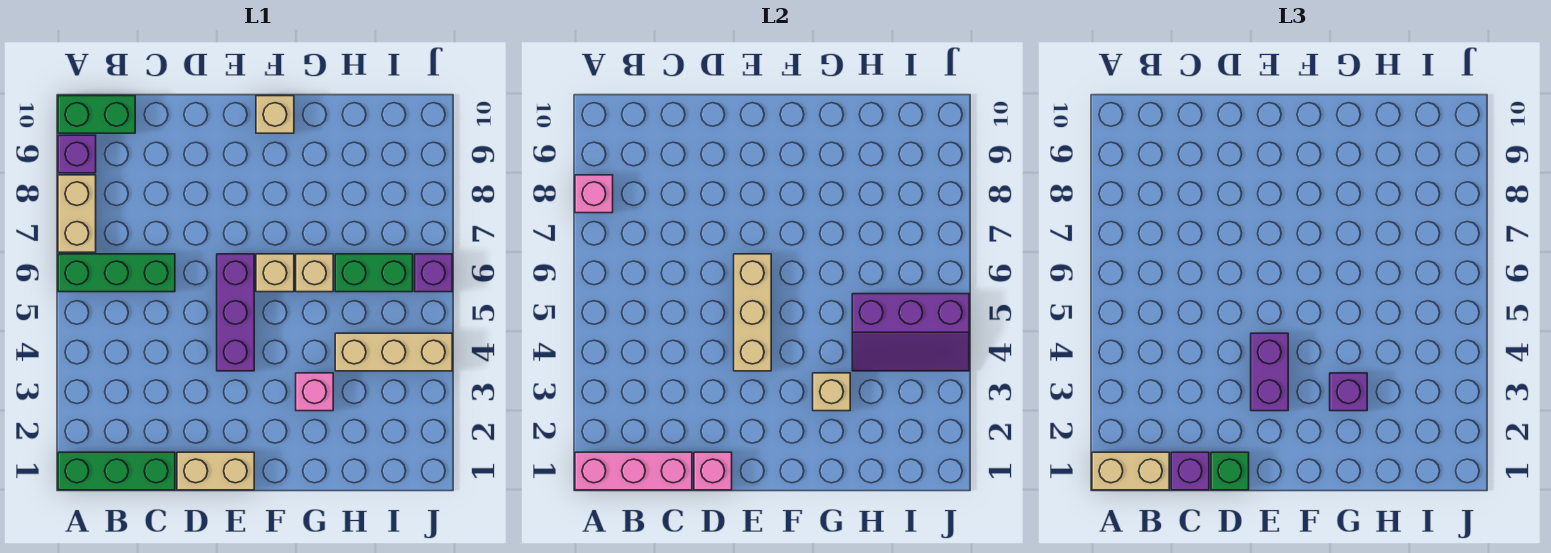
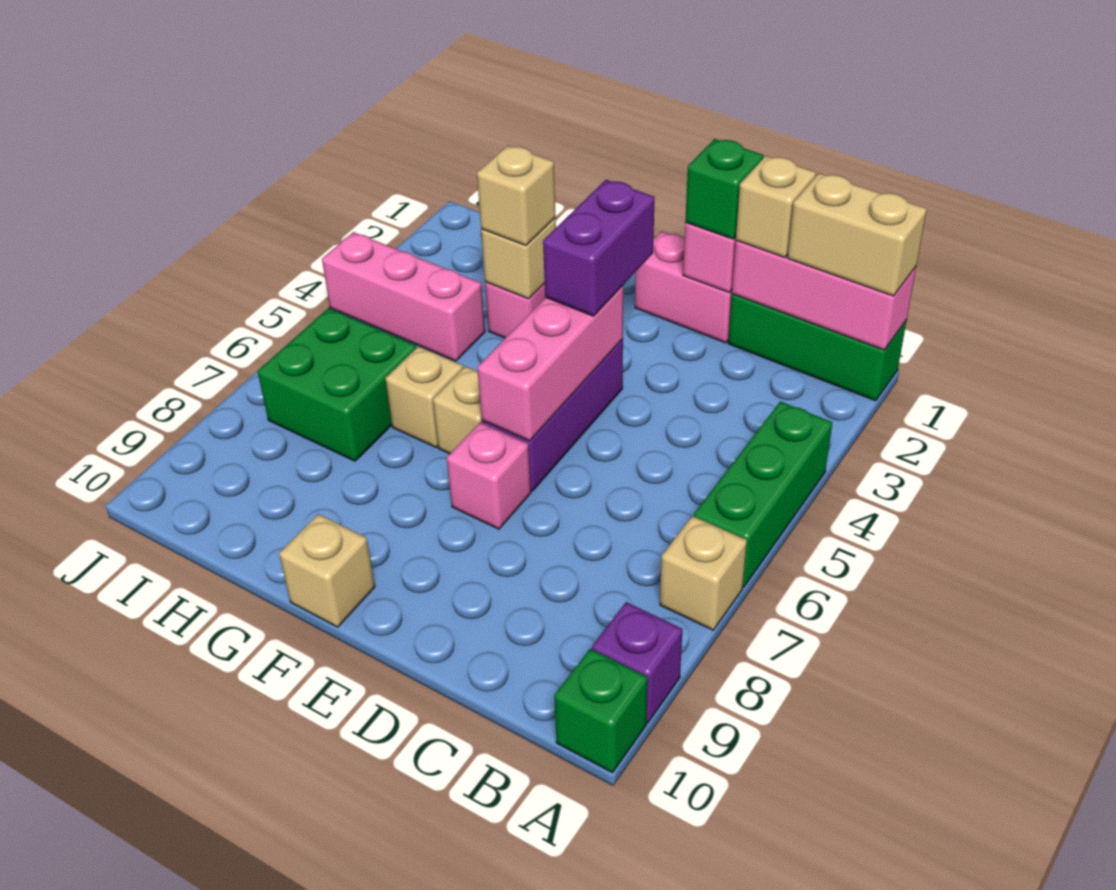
green 1x3 brick [58,254,175,292] -> green 1x3 brick turned to [694,402,832,587]
tan 1x2 brick [58,175,96,252] -> tan 1x1 brick [660,516,747,630]
pink 1x1 brick [575,175,613,213] -> pink 1x1 brick moved to [447,422,531,529]
green 1x2 brick [58,96,135,133] -> green 1x1 brick [554,649,648,773]
purple 1x1 brick [1171,452,1209,490] -> tan 1x1 brick [736,156,816,257]
tan 1x2 brick [177,452,254,490] -> pink 1x2 brick [635,232,732,343]
tan 1x3 brick [734,254,771,371] -> pink 1x3 brick [477,286,623,441]
purple 1x1 brick [1330,373,1367,411] -> tan 1x1 brick [477,145,556,246]
tan 1x3 brick [335,333,452,371] -> pink 1x3 brick [322,232,485,361]
purple 2x3 slope [852,294,969,371] -> none
green 1x2 brick [335,254,413,292] -> green 2x2 brick [257,308,416,461]
purple 1x1 brick [415,254,452,292] -> none

